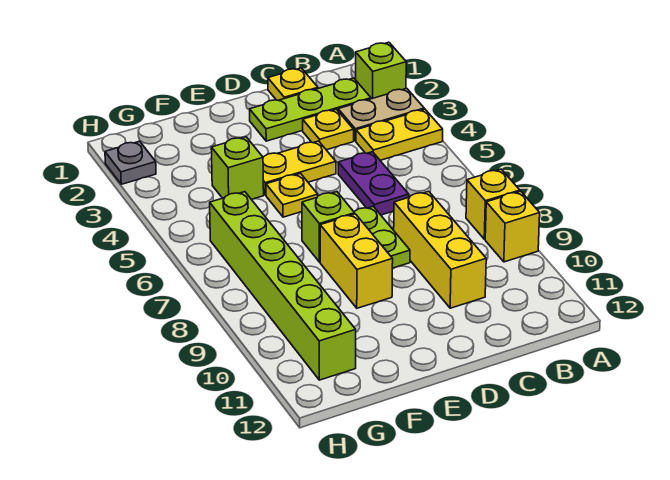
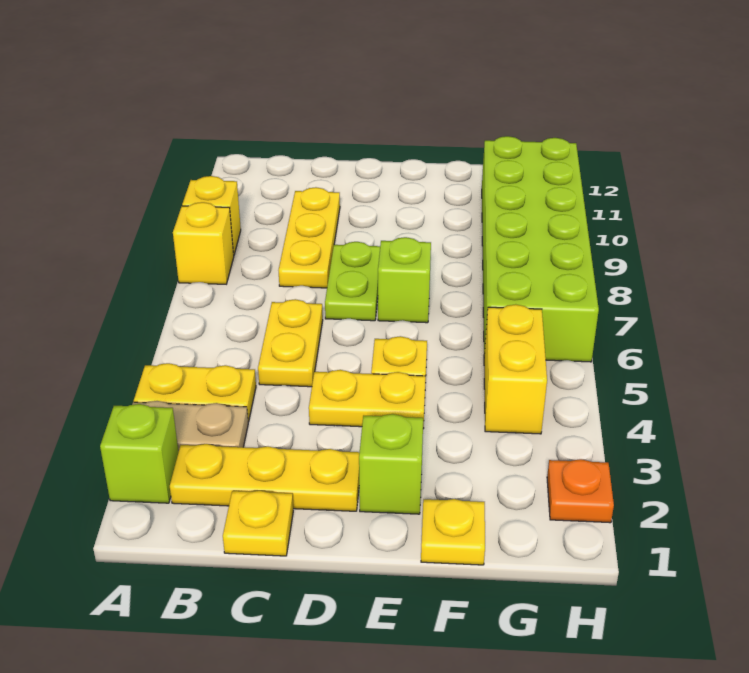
lime 1x3 plate [250,78,371,141] -> yellow 1x3 plate [170,444,360,511]
yellow 1x1 plate [303,109,354,150] -> yellow 1x1 plate moved to [421,499,485,565]
purple 1x2 plate [338,152,409,215] -> yellow 1x2 plate [258,299,323,387]
yellow 1x3 brick [394,191,486,308] -> yellow 1x3 plate [279,187,340,288]
yellow 1x2 brick [320,214,393,308] -> yellow 1x2 brick moved to [484,304,547,434]
lime 1x1 brick [211,137,264,199] -> lime 1x1 brick moved to [359,414,423,514]
lime 1x6 brick [210,192,356,380] -> lime 2x6 brick [482,136,599,362]
grey 1x1 plate [105,141,156,184] -> orange 1x1 plate [547,459,614,523]

